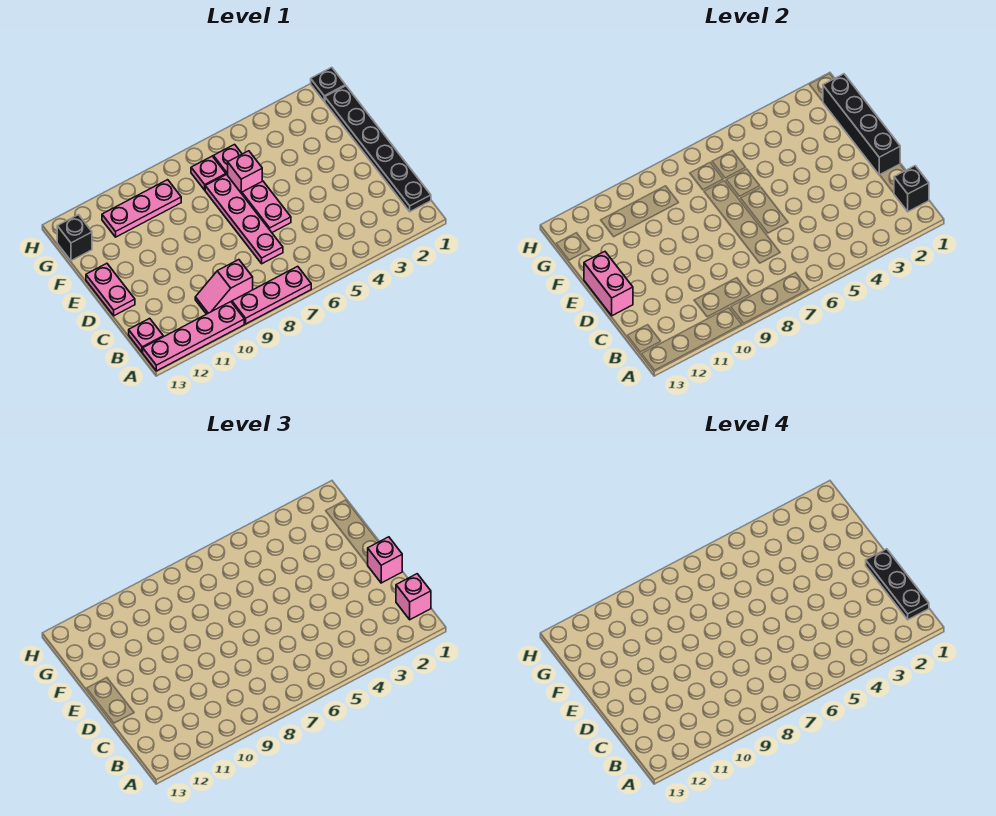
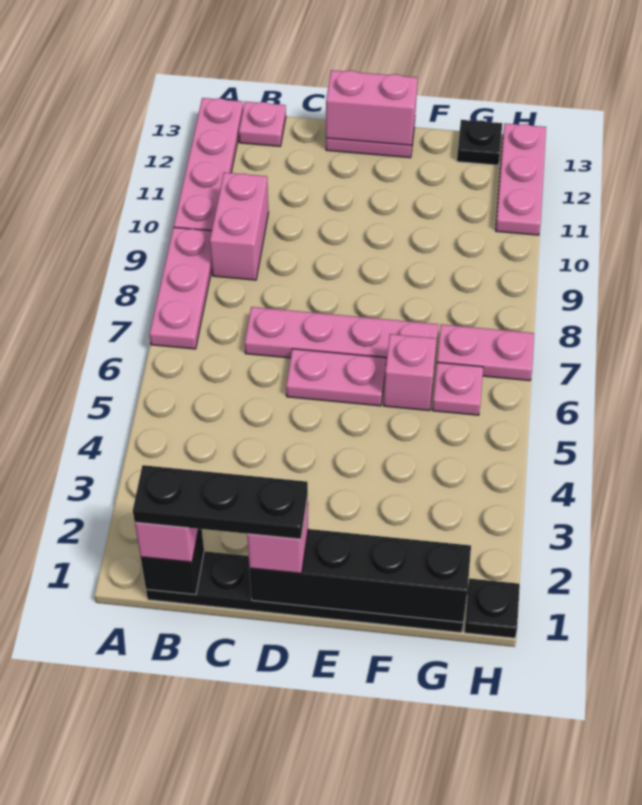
pink 1x2 slope [195,260,253,314] -> pink 1x2 brick [210,172,269,280]
pink 1x1 plate [191,156,226,190] -> pink 1x2 plate [437,324,534,381]
pink 1x3 plate [102,180,181,237] -> pink 1x3 plate moved to [496,123,546,235]
black 1x1 brick [57,215,92,261] -> black 1x1 plate [457,120,502,165]

